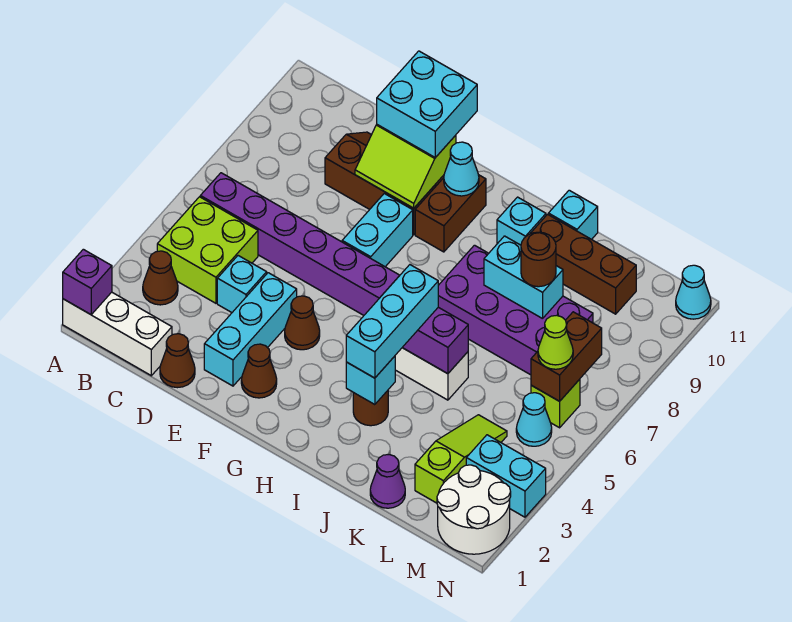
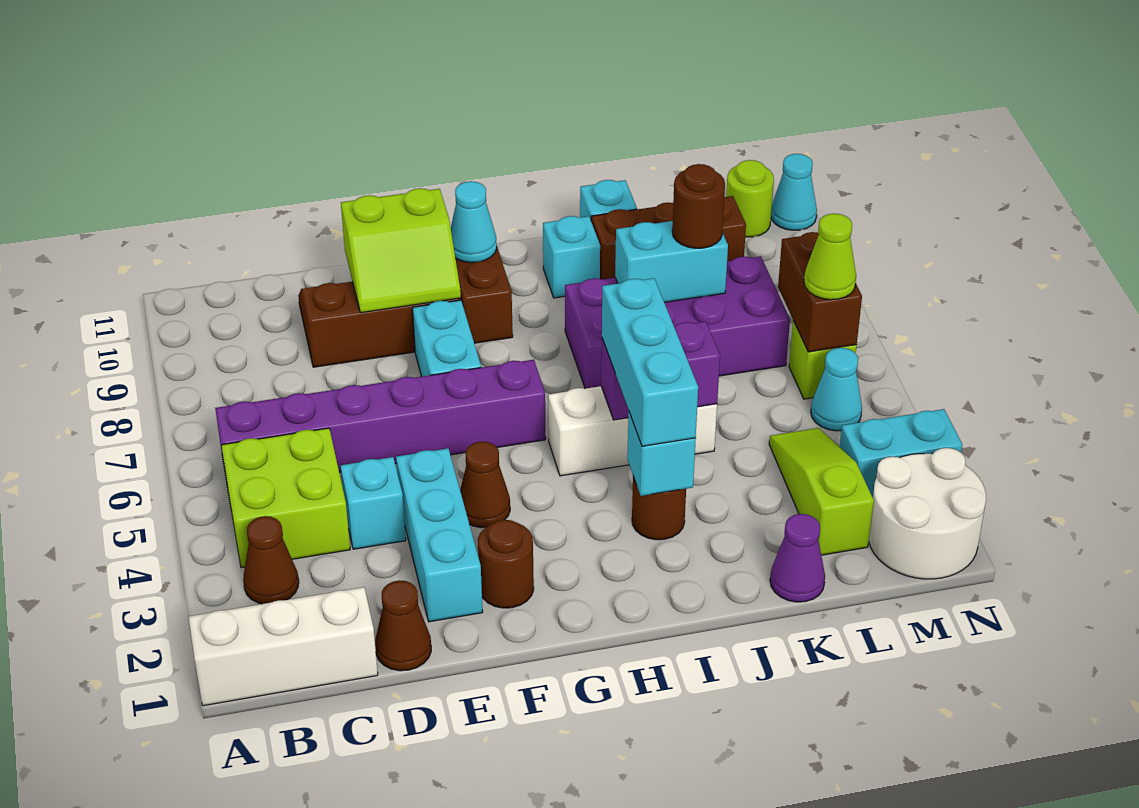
purple 1x1 brick [63,249,112,315] -> none
cyan 2x2 brick [377,51,477,158] -> none
brown 1x1 cone [241,344,277,398] -> brown 1x1 round brick [478,520,534,608]
none -> lime 1x1 round brick [726,160,774,237]

